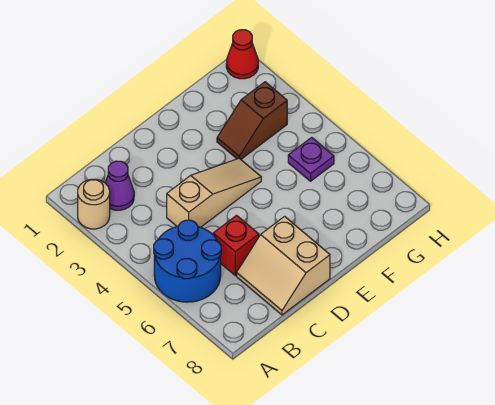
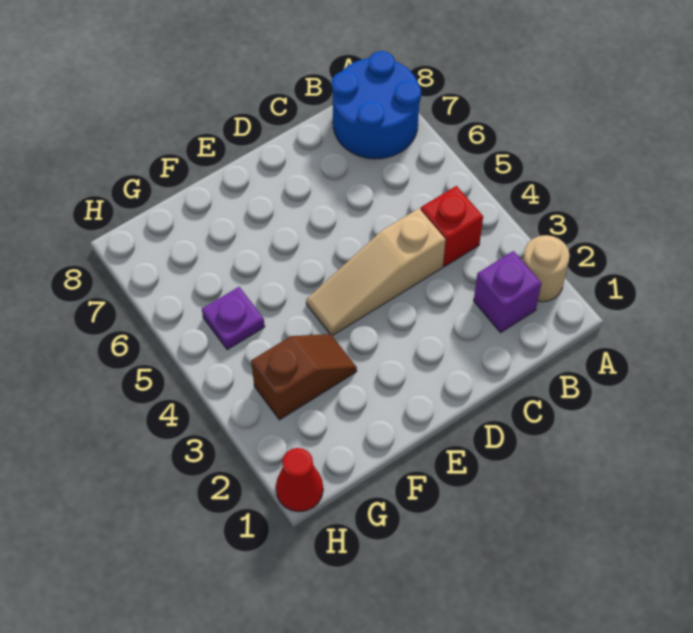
blue 2x2 round brick [154,220,221,302] -> blue 2x2 round brick moved to [332,51,421,159]
purple 1x1 cone [105,161,134,210] -> purple 1x1 brick [474,251,541,333]
red 1x1 brick [213,215,259,276] -> red 1x1 brick moved to [421,186,483,266]
tan 2x2 slope [237,216,330,315] -> none

